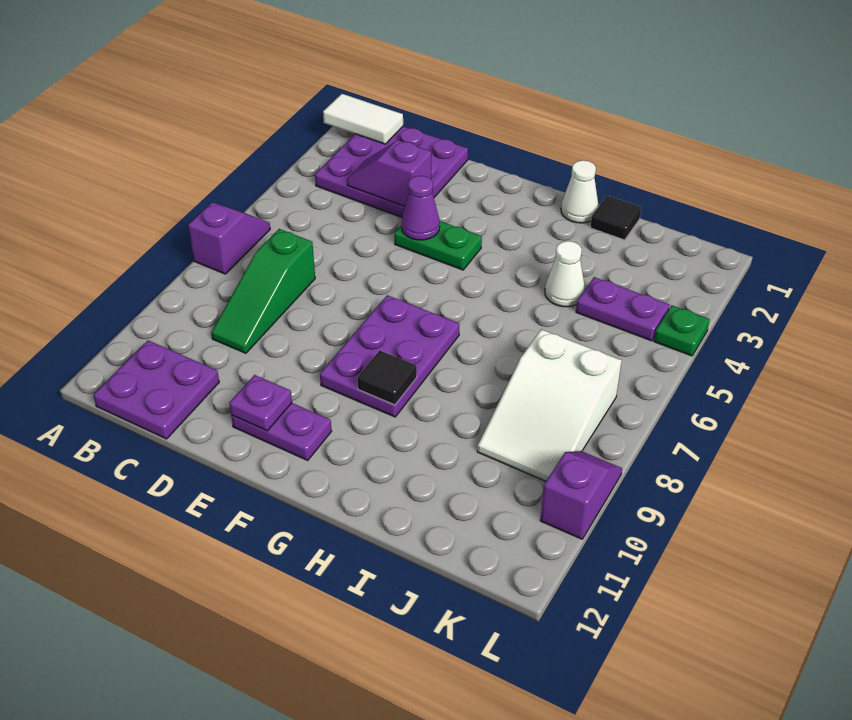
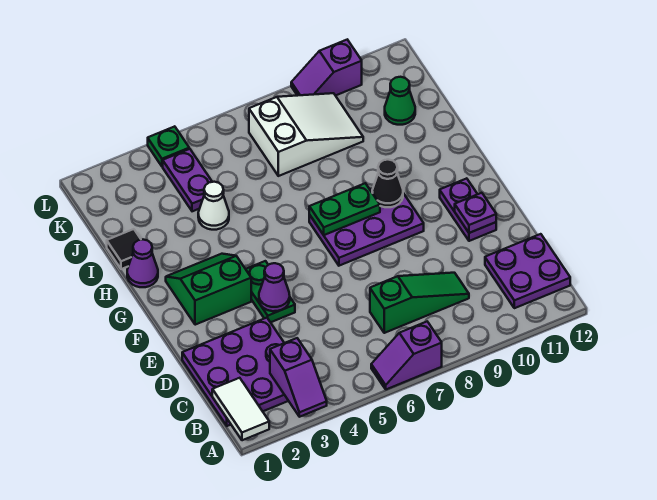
purple 1x2 slope [347,140,431,206] -> purple 1x2 slope moved to [270,338,327,417]
none -> green 2x2 slope [166,254,251,325]
none -> green 1x2 plate [309,183,380,235]
black 1x1 tile [357,350,417,405] -> black 1x1 cone [372,160,403,207]
white 1x1 cone [561,160,599,223] -> purple 1x1 cone [127,240,158,287]
none -> green 1x1 cone [385,77,415,125]

